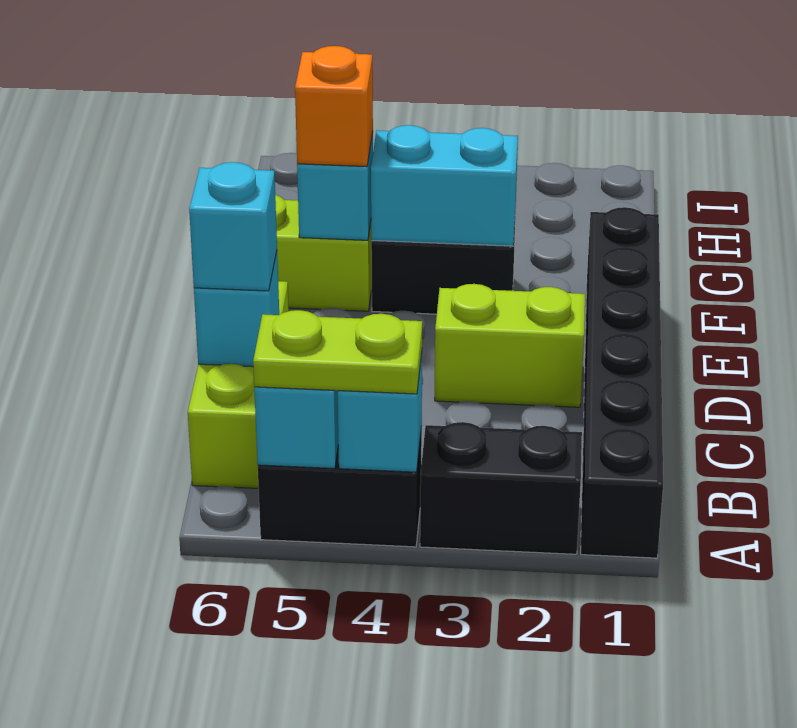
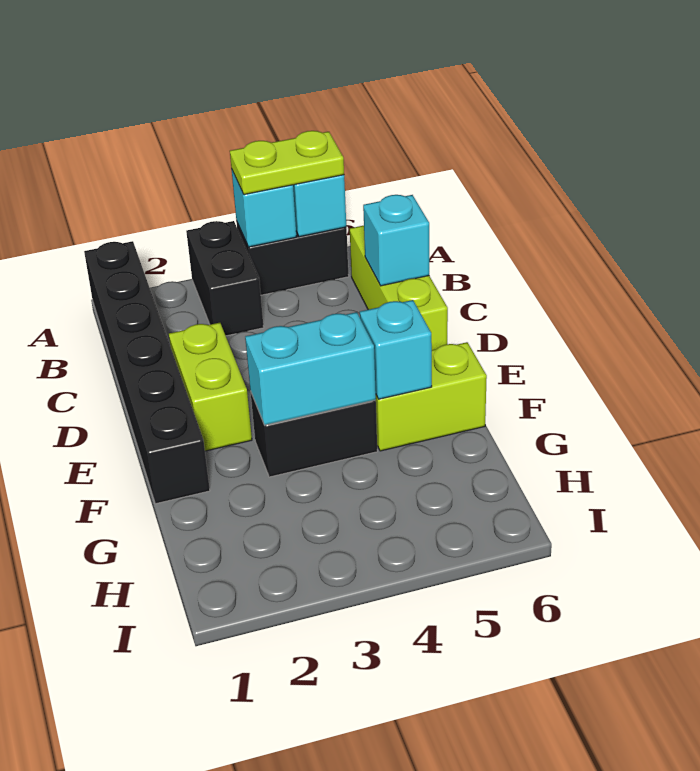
black 1x2 brick [420,422,582,554] -> black 1x2 brick turned to [186,221,264,336]
cyan 1x1 brick [189,162,277,291] -> none
lime 1x2 brick [435,284,585,407] -> lime 1x2 brick turned to [169,323,252,451]
orange 1x1 brick [295,46,373,167] -> none

